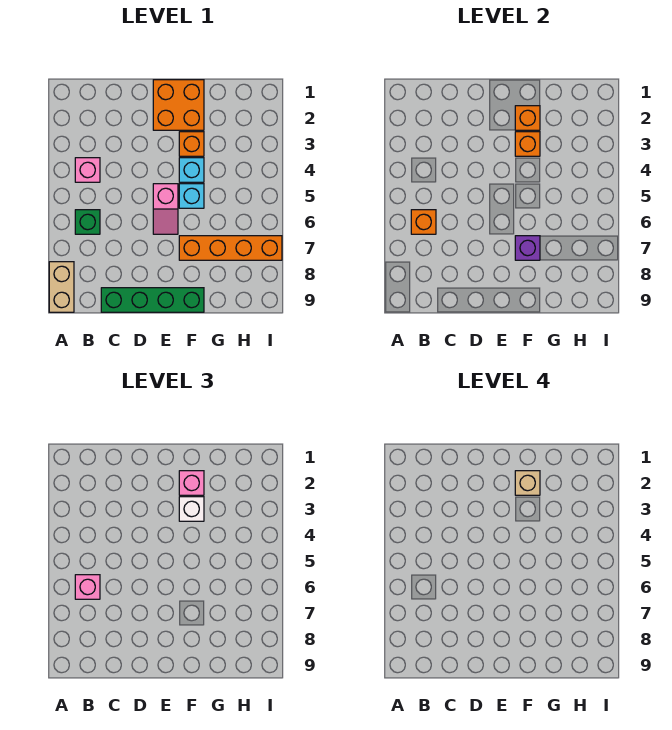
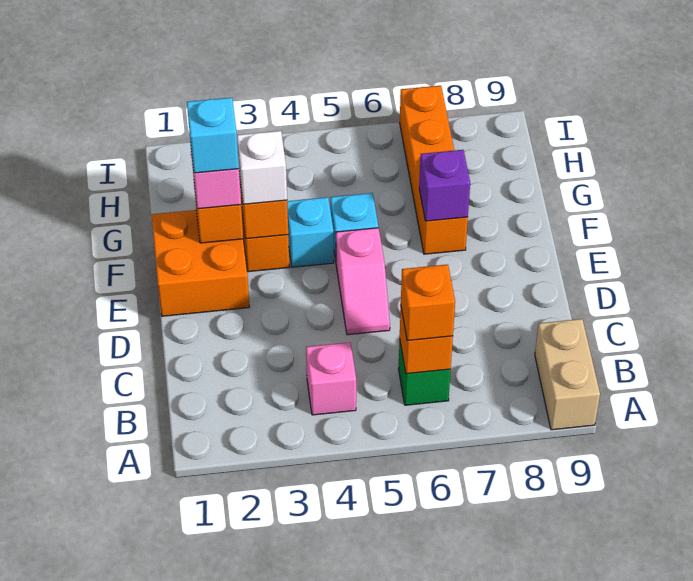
tan 1x2 brick [49,262,74,312] -> tan 1x2 brick turned to [535,319,600,430]
pink 1x1 brick [75,575,100,599] -> orange 1x1 brick [401,264,455,341]
green 1x4 brick [101,288,204,312] -> none
pink 1x2 slope [153,184,178,234] -> pink 1x2 slope turned to [336,228,390,335]
tan 1x1 brick [515,471,540,495] -> cyan 1x1 brick [187,98,239,173]

